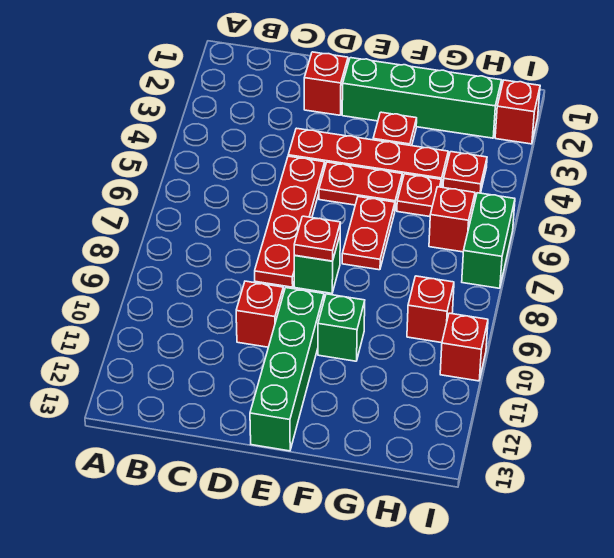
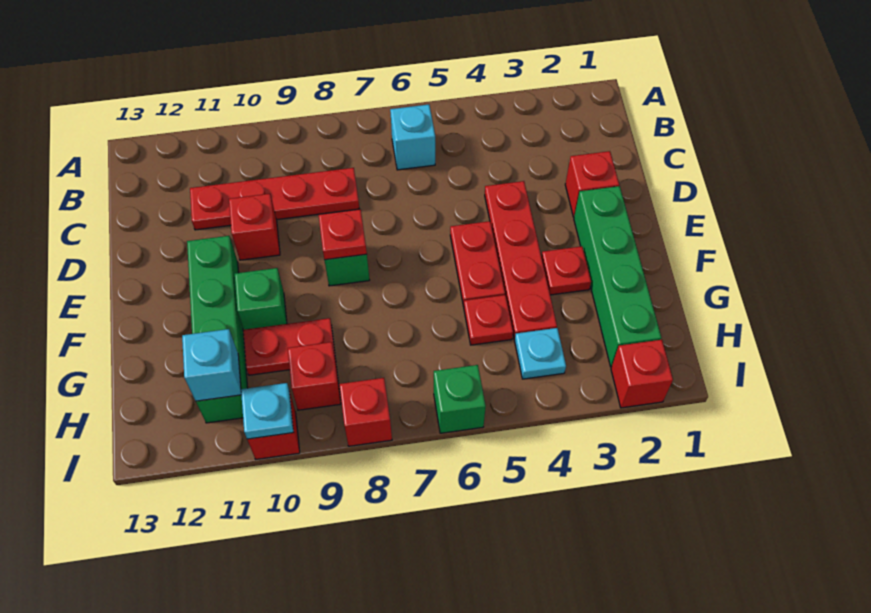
none -> cyan 1x1 brick [390,105,435,170]
red 1x4 plate [255,156,325,287] -> red 1x4 plate moved to [190,168,359,230]
green 1x4 brick [250,288,324,451] -> green 1x4 brick turned to [187,236,248,423]
red 1x2 plate [342,197,395,270] -> red 1x2 plate moved to [243,318,336,375]
red 1x1 plate [443,152,487,194] -> cyan 1x1 plate [515,328,566,379]
red 1x1 brick [429,187,475,252] -> red 1x1 brick moved to [339,378,392,446]
none -> cyan 1x1 brick [182,329,241,401]
green 1x2 brick [462,193,515,288] -> green 1x1 brick [434,365,486,433]
none -> cyan 1x1 plate [241,383,293,439]

